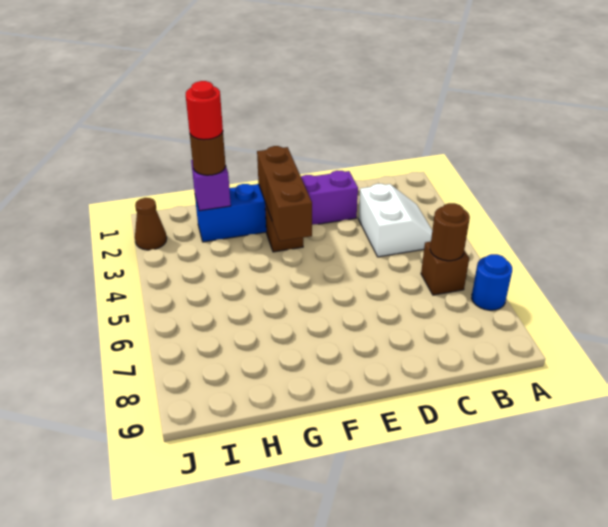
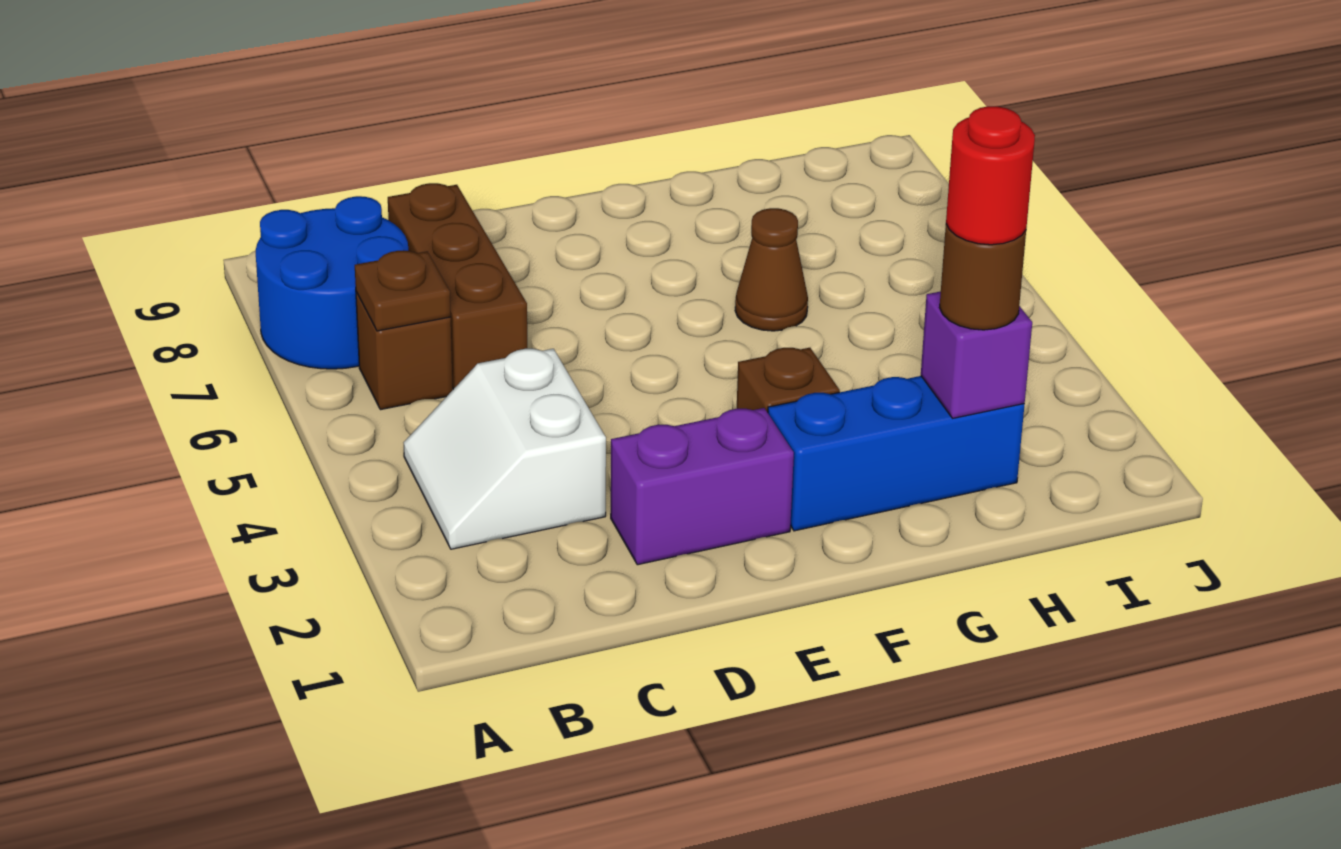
blue 1x1 round brick [472,254,512,310] -> blue 2x2 round brick [256,196,408,369]
brown 1x1 round brick [430,203,470,261] -> brown 1x1 plate [355,251,451,331]
brown 1x3 brick [257,146,312,241] -> brown 1x3 brick moved to [388,183,527,389]
brown 1x1 cone [135,198,167,250] -> brown 1x1 cone moved to [735,208,808,331]

